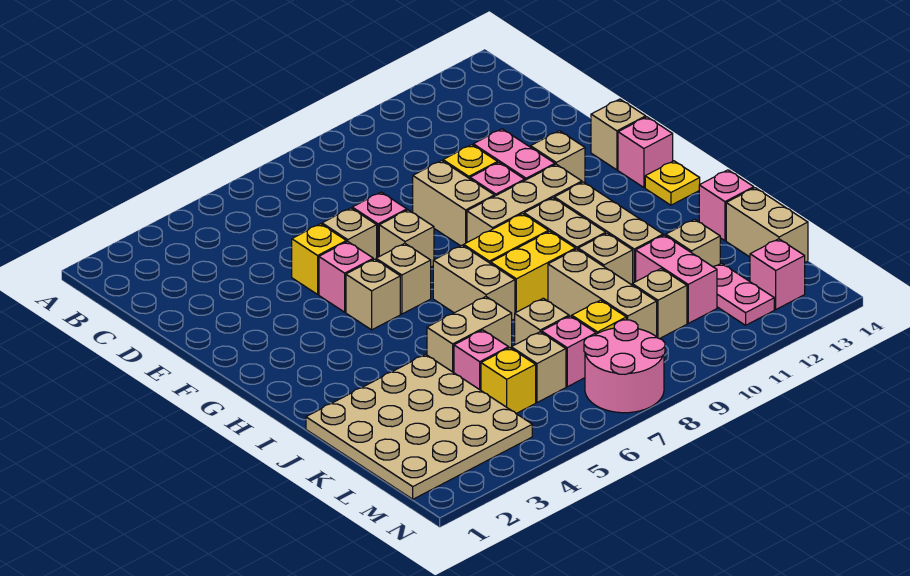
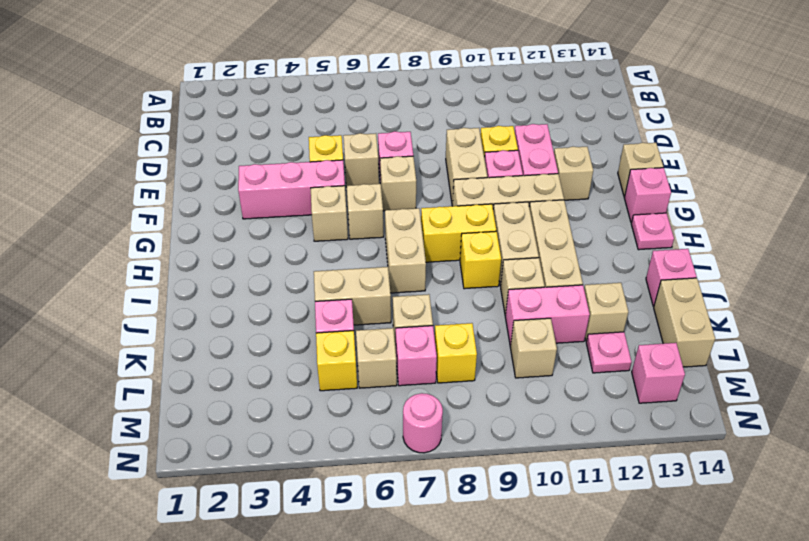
pink 1x1 brick [319,241,373,312] -> pink 1x3 brick [238,160,345,219]
yellow 1x1 plate [645,161,700,205] -> pink 1x1 plate [631,213,674,250]
yellow 1x2 brick [491,231,575,313] -> yellow 1x1 brick [460,231,501,289]
tan 4x4 plate [306,354,532,499] -> none
tan 1x3 brick [548,249,657,337] -> none
pink 1x2 brick [636,235,717,323] -> pink 1x2 brick turned to [505,285,590,346]
pink 1x2 plate [713,263,774,325] -> pink 1x1 plate [586,332,632,373]
pink 2x2 round brick [584,320,665,413] -> pink 1x1 round brick [403,393,443,453]

